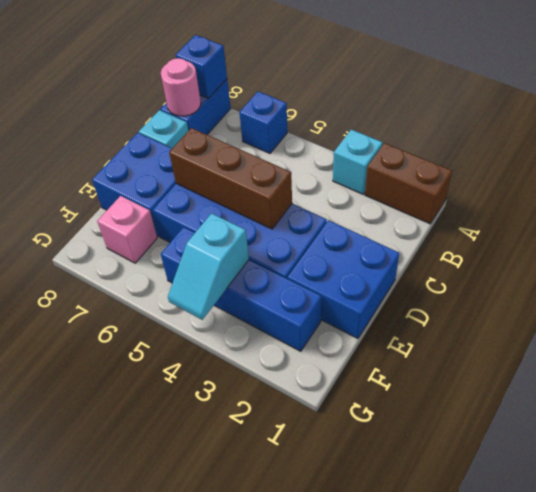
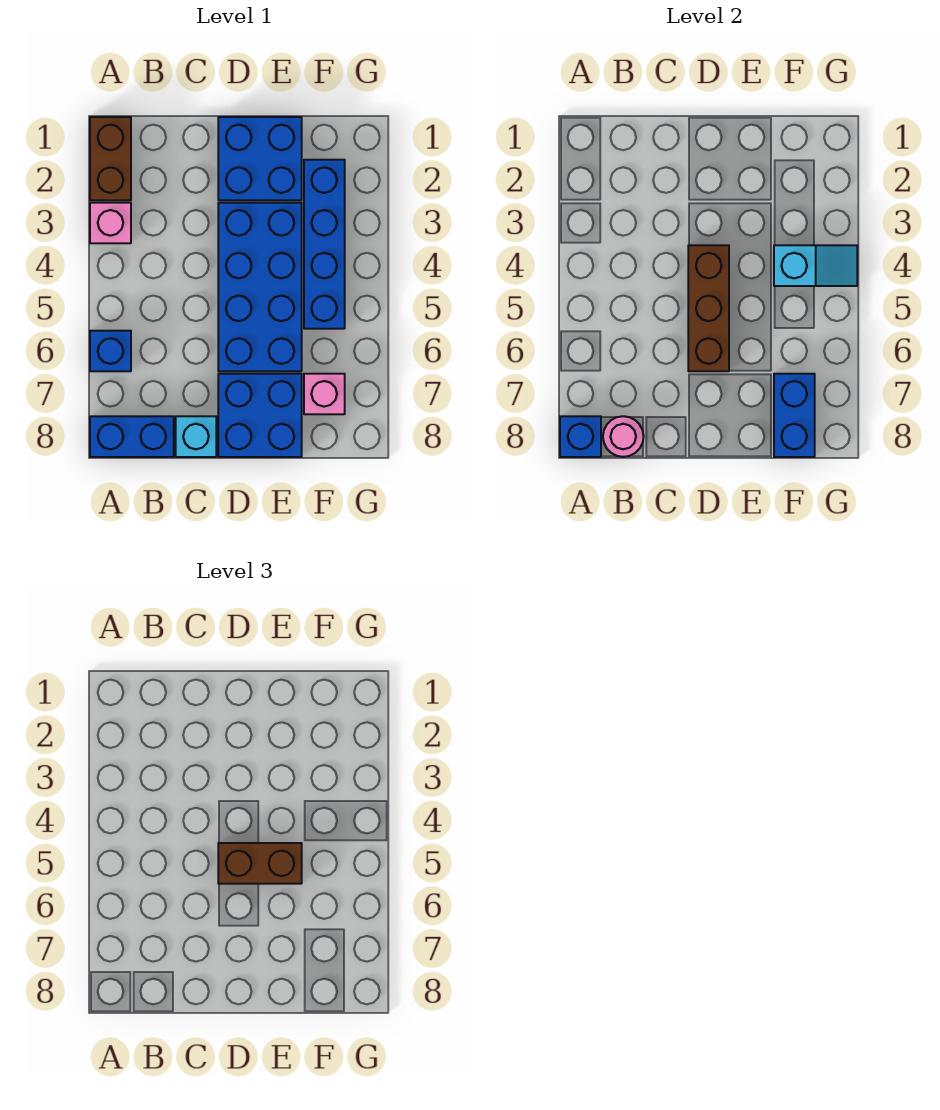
cyan 1x1 brick [333,129,383,194] -> pink 1x1 brick [90,203,131,243]
none -> brown 1x2 brick [218,843,302,884]
none -> blue 1x2 brick [774,374,815,457]

